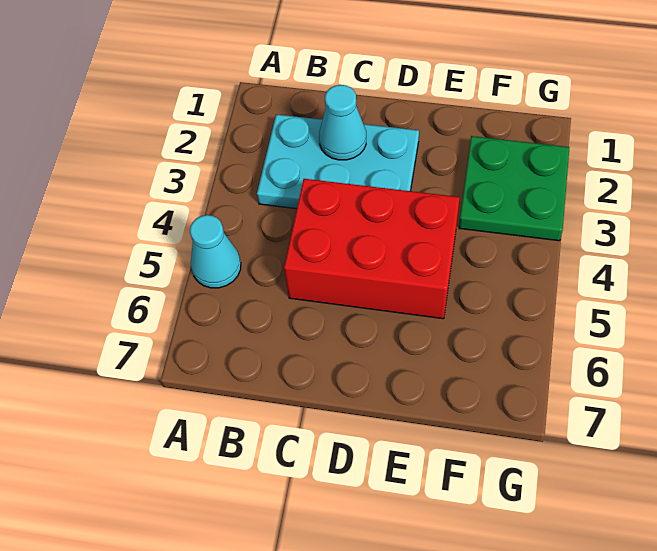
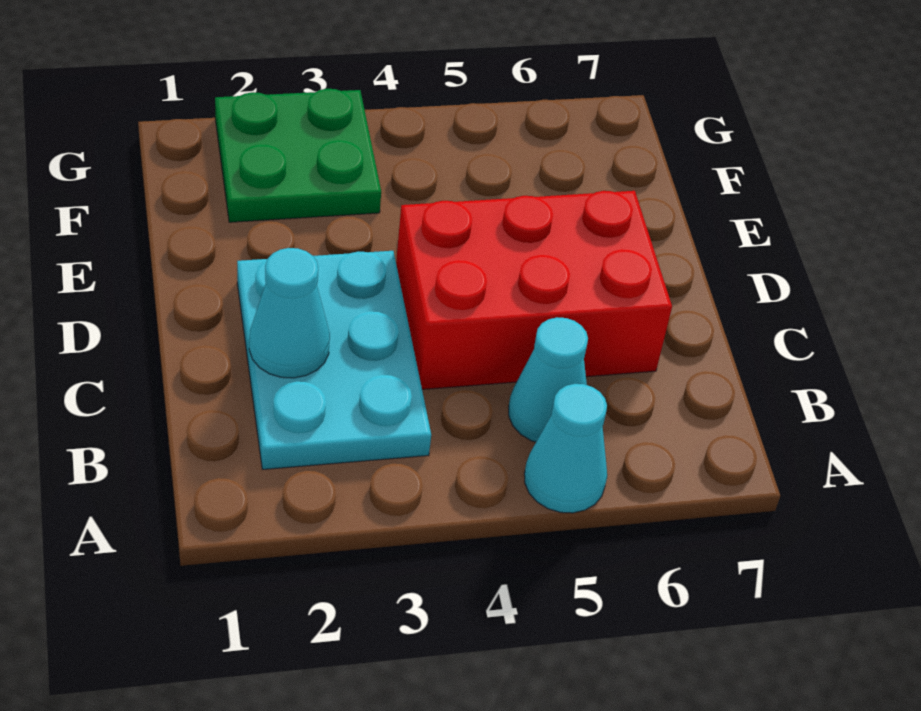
none -> cyan 1x1 cone [509,317,588,442]
red 2x3 brick [284,179,460,319] -> red 2x3 brick turned to [396,191,672,389]

